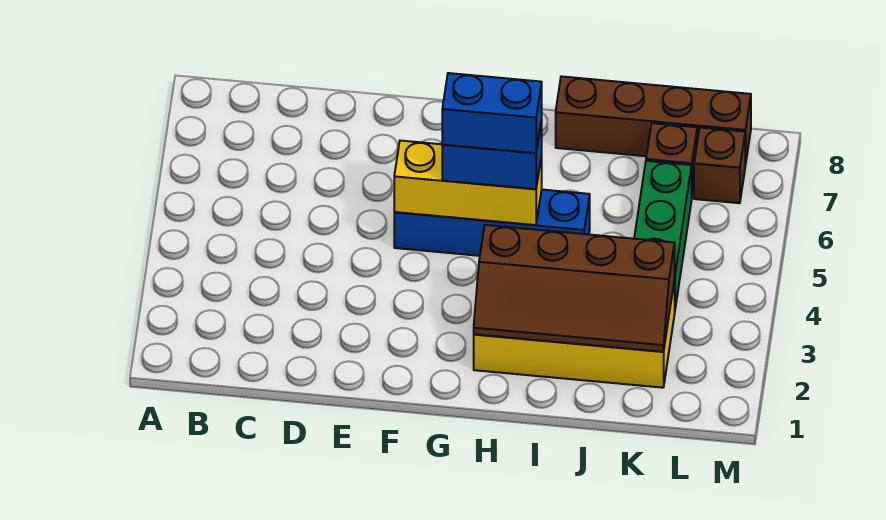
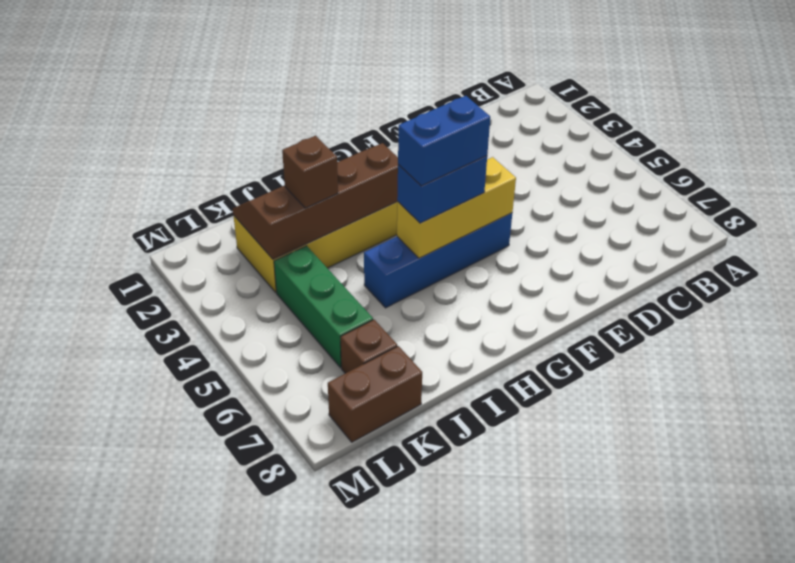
brown 1x4 brick [556,76,751,165] -> brown 1x2 brick [328,346,422,442]
brown 1x1 brick [694,128,745,203] -> brown 1x1 brick moved to [282,136,338,208]

